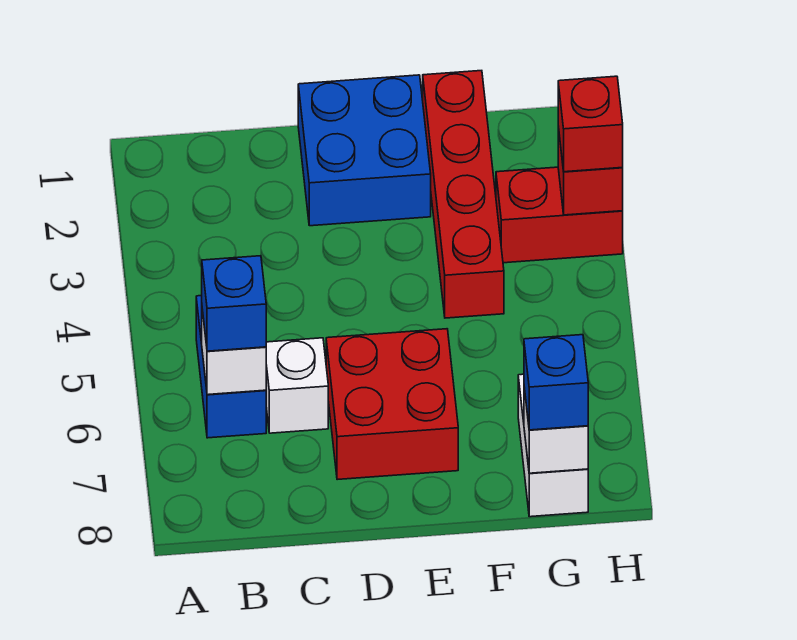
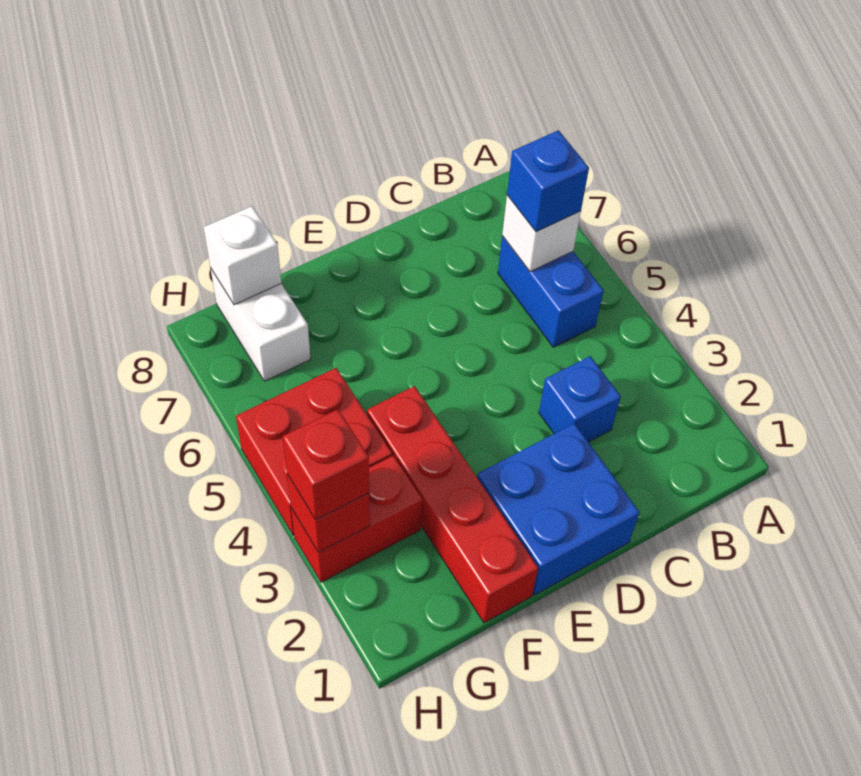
white 1x1 brick [266,338,328,433] -> none
red 2x2 brick [326,329,458,480] -> red 2x2 brick moved to [236,368,392,536]
blue 1x1 brick [524,335,588,430] -> blue 1x1 brick moved to [539,356,621,442]

